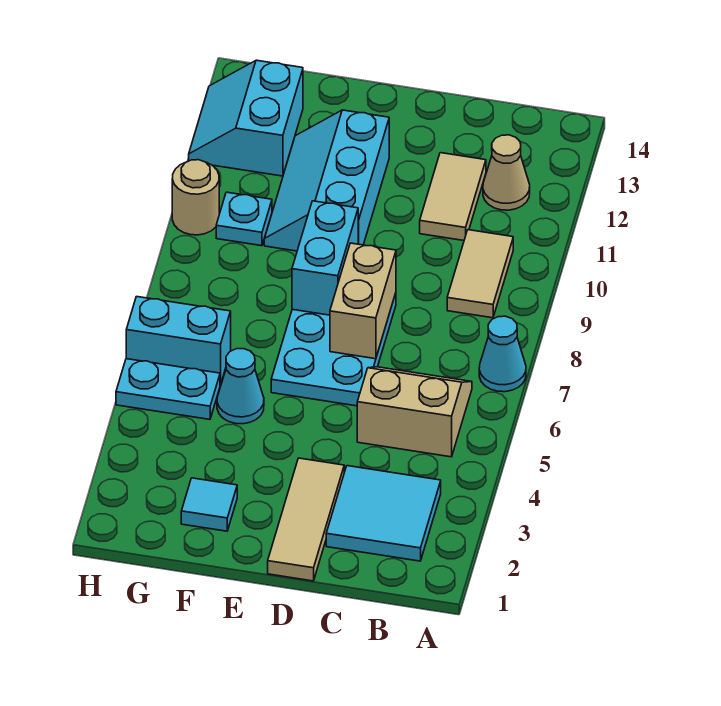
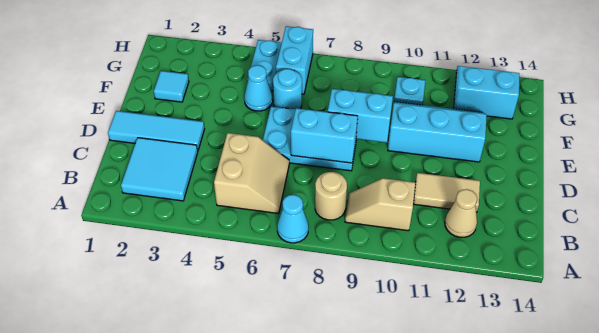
tan 1x2 tile [447,230,513,318] -> tan 1x2 slope [345,178,415,231]
tan 1x3 tile [268,458,344,581] -> cyan 1x3 tile [108,111,204,151]
tan 1x2 brick [330,243,396,359] -> cyan 1x2 brick [291,108,358,163]
none -> cyan 1x1 round brick [273,69,302,109]
tan 1x1 round brick [172,160,219,235] -> tan 1x1 round brick moved to [315,172,347,220]

